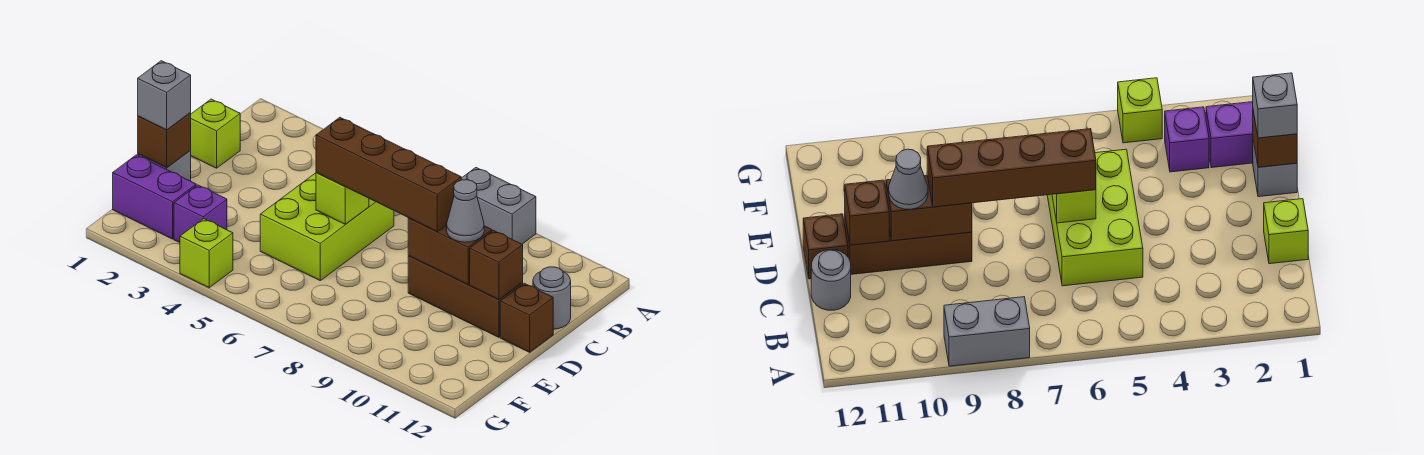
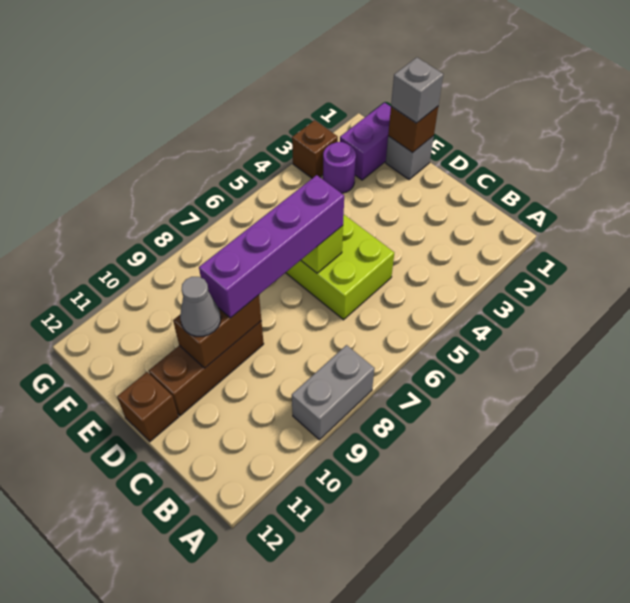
lime 1x1 brick [190,99,240,168] -> none
grey 1x1 round brick [533,267,571,329] -> none
brown 1x4 brick [316,117,461,232] -> purple 1x4 brick [199,175,344,318]
brown 1x1 brick [470,231,523,300] -> brown 1x1 brick moved to [292,120,338,178]
purple 1x1 brick [174,185,227,243] -> purple 1x1 round brick [323,142,356,193]
lime 1x1 brick [180,219,233,288] -> none

